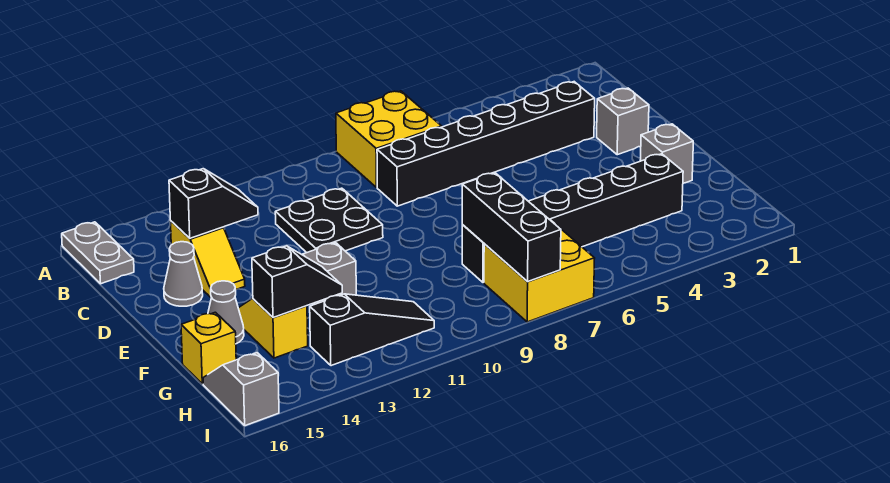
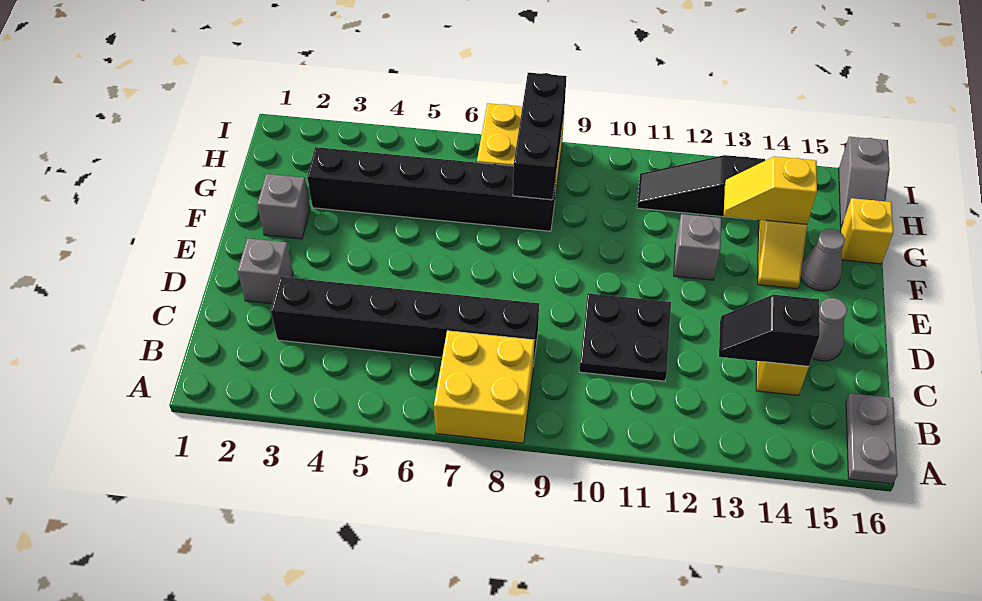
black 1x2 slope [252,246,342,317] -> yellow 1x2 slope [724,156,817,224]

